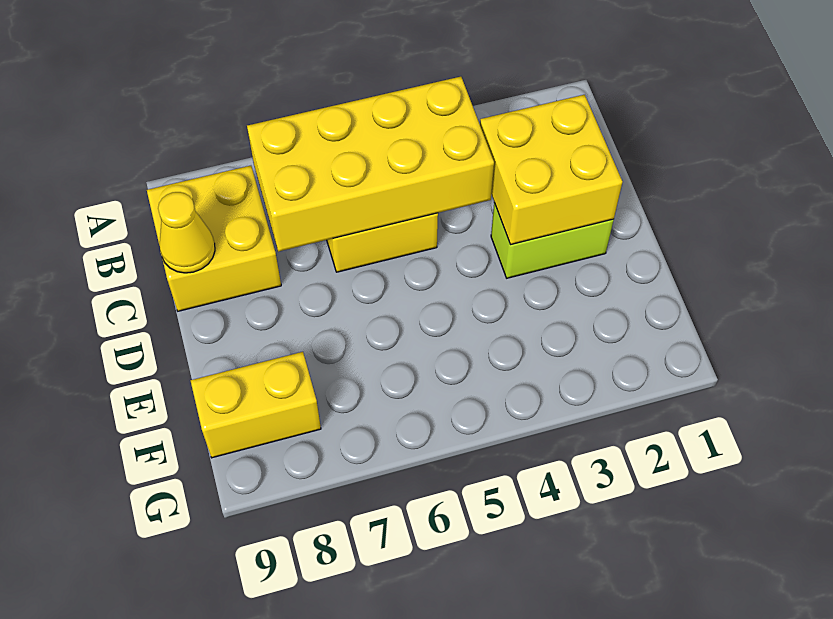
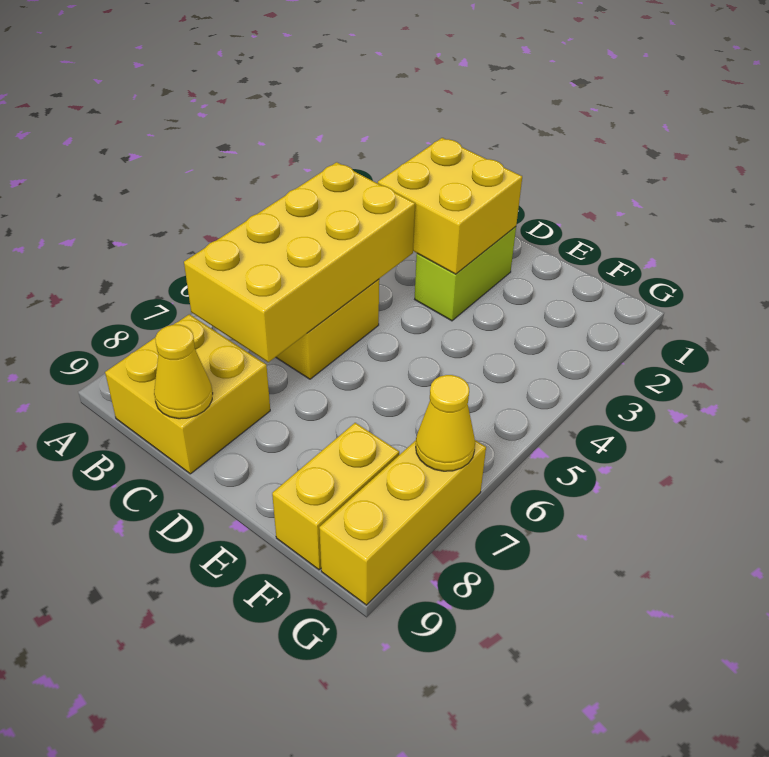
none -> yellow 1x3 brick [319,440,486,605]
none -> yellow 1x1 cone [416,375,475,471]

